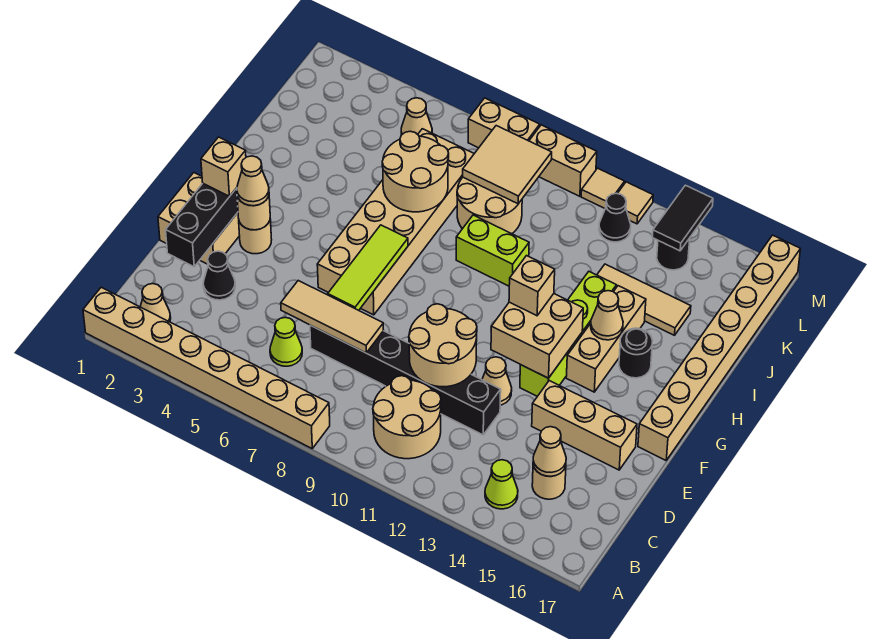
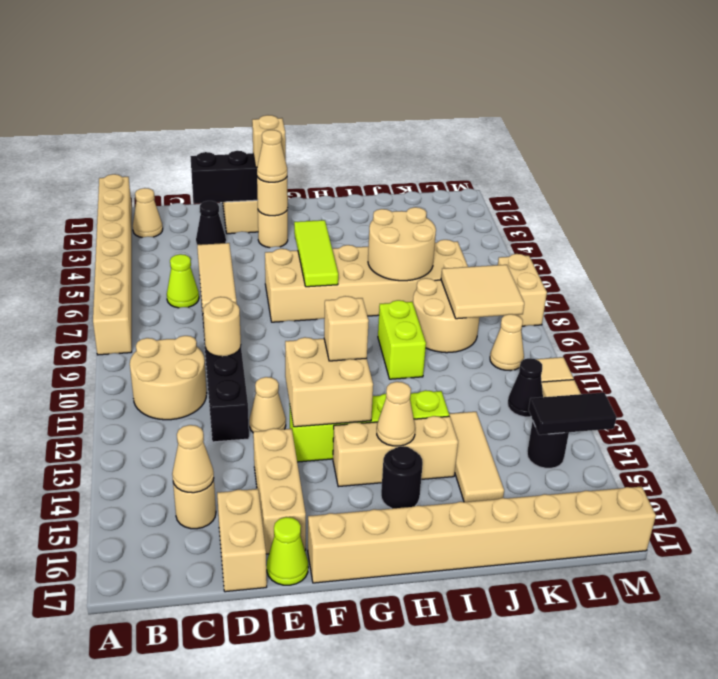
lime 1x1 cone [485,460,518,509] -> lime 1x1 cone moved to [267,517,308,585]
tan 2x2 round brick [409,304,477,387] -> tan 1x1 round brick [203,297,241,357]
lime 1x3 tile [328,225,408,310] -> lime 1x3 tile turned to [294,220,338,287]
tan 1x1 cone [401,98,432,135] -> tan 1x1 cone moved to [490,314,524,371]
tan 1x2 brick [529,125,597,196] -> tan 1x2 brick moved to [217,489,267,592]

